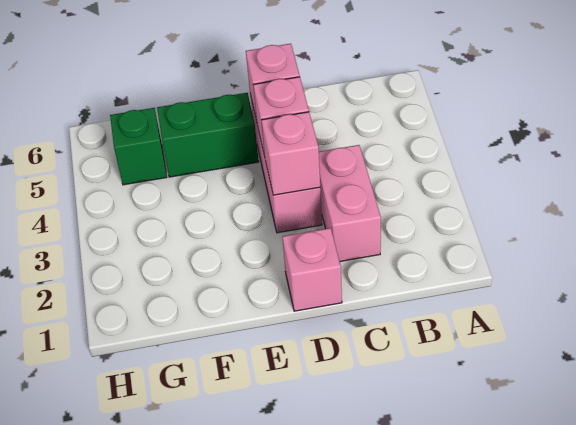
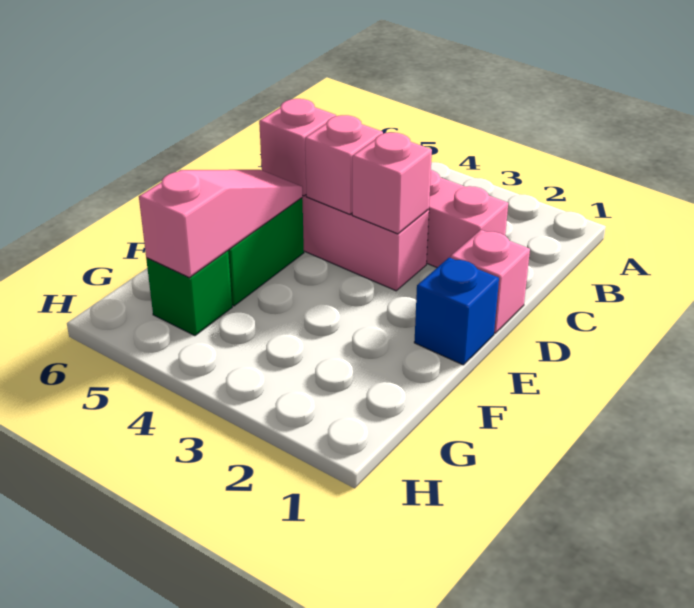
none -> blue 1x1 brick [414,258,499,365]
none -> pink 1x3 slope [139,170,302,278]

